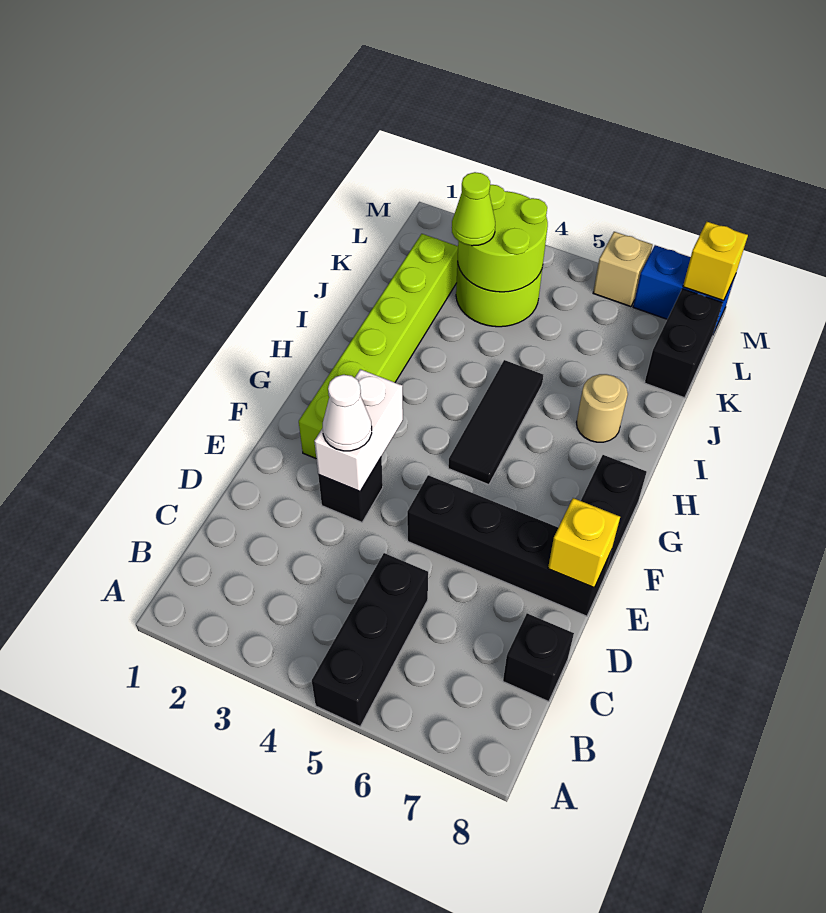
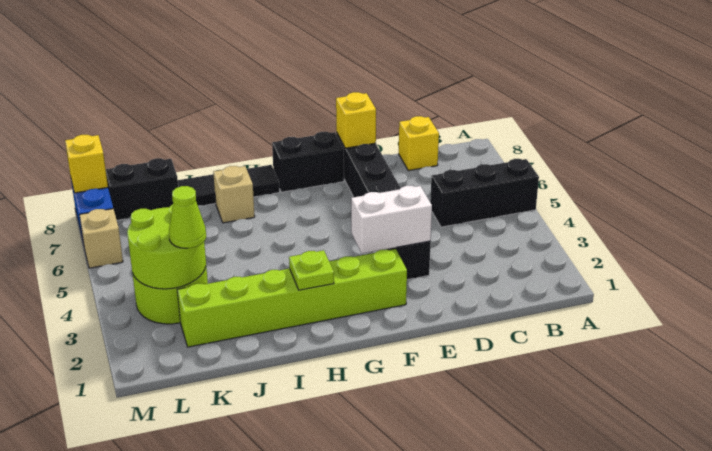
black 1x1 brick [503,613,574,702] -> yellow 1x1 brick [399,116,439,171]
white 1x1 cone [323,375,372,451] -> none
black 1x3 tile [448,360,543,485] -> black 1x3 tile moved to [178,165,280,206]
none -> lime 1x1 plate [289,250,334,290]
tan 1x1 round brick [576,374,628,442] -> tan 1x1 brick [213,166,255,223]

